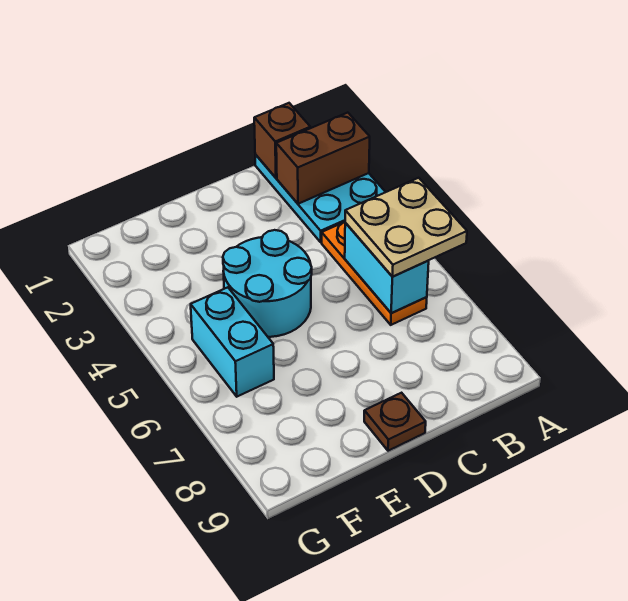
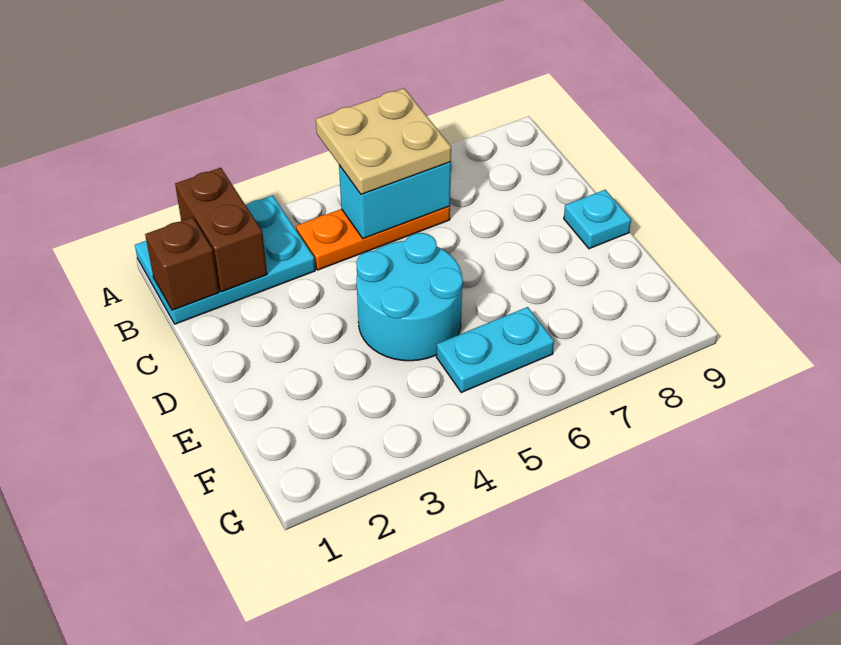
brown 1x1 plate [364,393,426,451] -> cyan 1x1 plate [564,190,631,249]
cyan 1x2 brick [191,287,274,397] -> cyan 1x2 plate [436,307,554,392]

